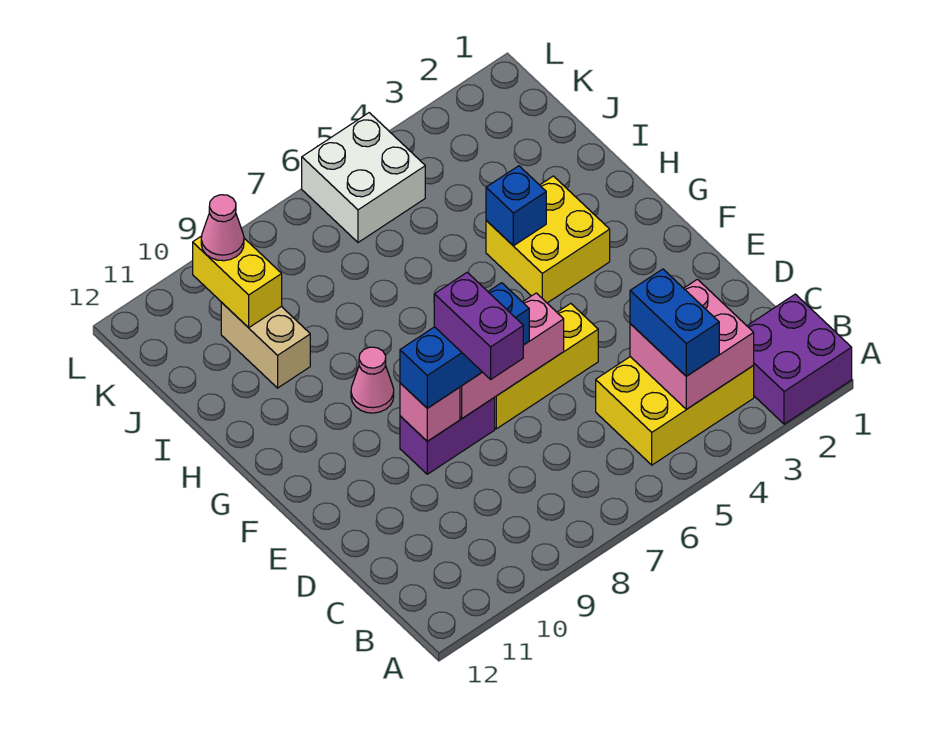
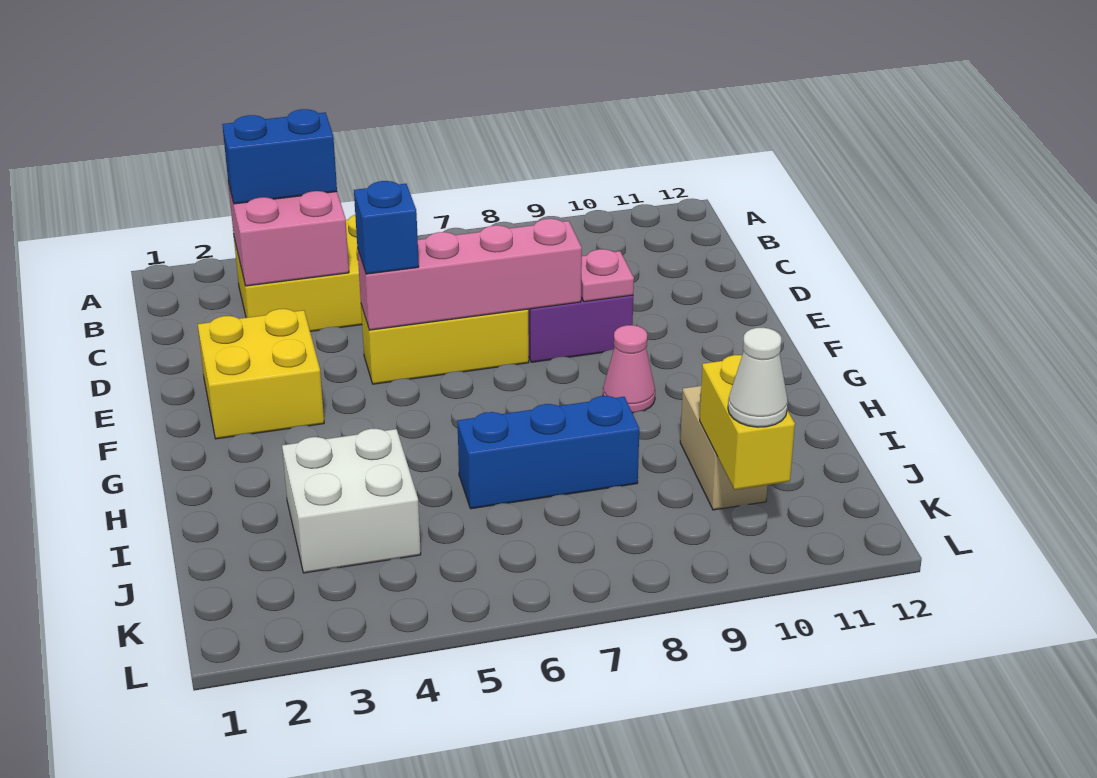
purple 2x2 brick [747,294,852,424] -> none
blue 1x2 brick [630,269,719,376] -> blue 1x2 brick turned to [222,109,337,204]
purple 1x2 brick [434,272,523,379] -> none
pink 1x3 brick [460,293,564,418] -> pink 1x4 brick [357,219,582,330]
blue 1x3 brick [400,283,529,408] -> blue 1x3 brick moved to [457,396,639,509]
pink 1x1 brick [400,383,460,441] -> pink 1x1 plate [581,249,634,302]
yellow 2x2 brick [486,176,610,303] -> yellow 2x2 brick moved to [198,309,324,439]
blue 1x1 brick [486,166,546,246] -> blue 1x1 brick moved to [354,181,419,274]
white 2x2 brick [302,113,425,242] -> white 2x2 brick moved to [282,429,421,573]
pink 1x1 cone [201,195,244,261] -> white 1x1 cone [728,328,788,427]

